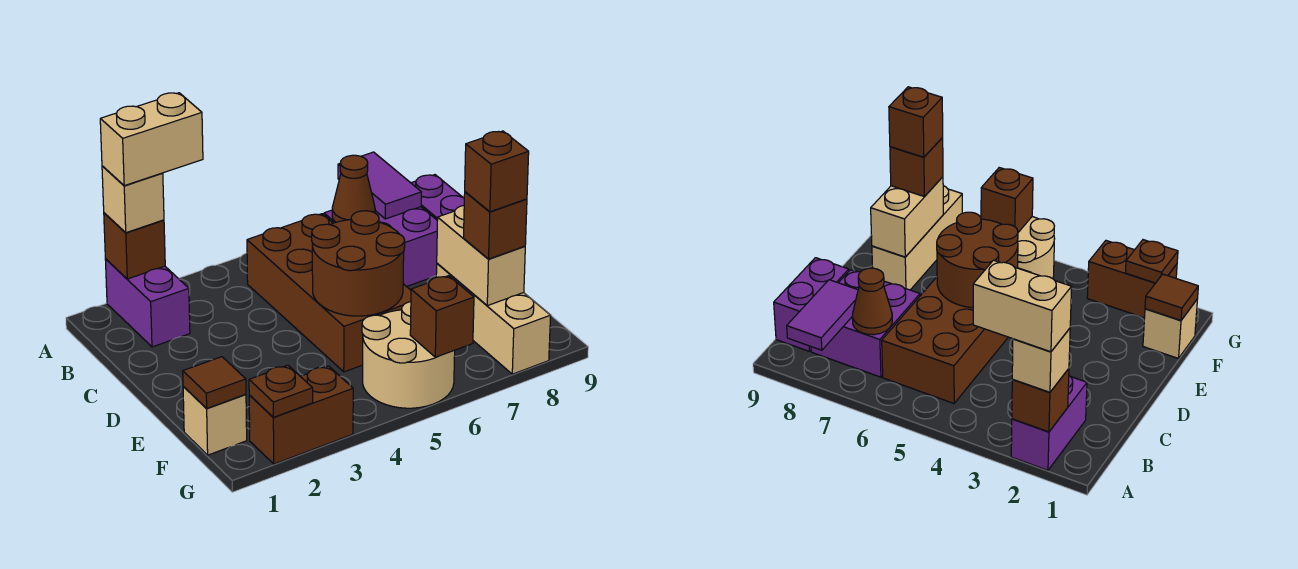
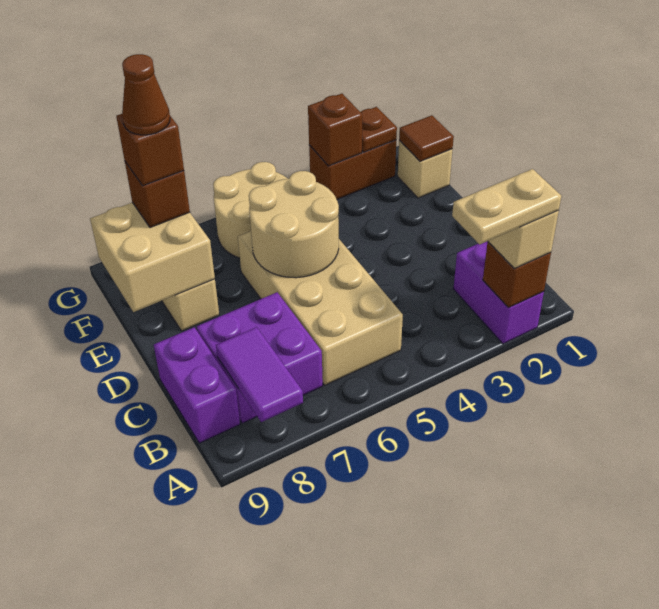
tan 1x2 brick [100,93,203,186] -> tan 1x2 plate [452,169,561,244]
brown 2x4 brick [247,214,411,372] -> tan 2x4 brick [238,231,403,385]
brown 1x1 cone [332,155,375,222] -> brown 1x1 cone moved to [122,54,170,135]
brown 2x2 round brick [312,211,405,316] -> tan 2x2 round brick [249,171,339,278]
tan 1x2 brick [437,206,525,306] -> tan 2x2 brick [90,203,215,312]
brown 1x1 brick [410,276,474,357] -> brown 1x1 brick moved to [308,94,362,166]

